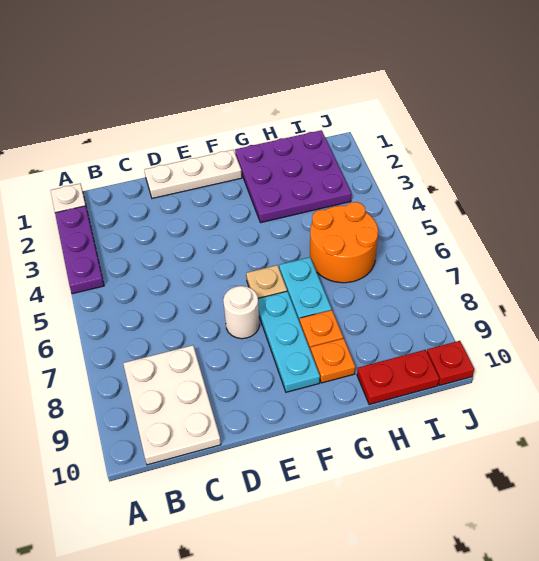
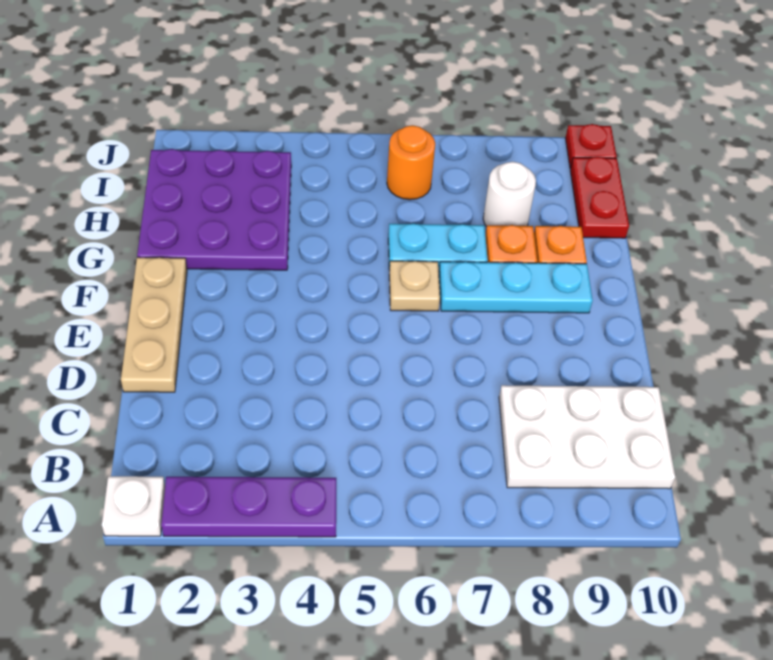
white 1x3 plate [144,150,242,198] -> tan 1x3 plate [121,257,187,392]
white 1x1 round brick [223,286,259,339] -> white 1x1 round brick moved to [483,162,536,227]
orange 2x2 round brick [310,202,378,283] -> orange 1x1 round brick [387,125,435,200]

